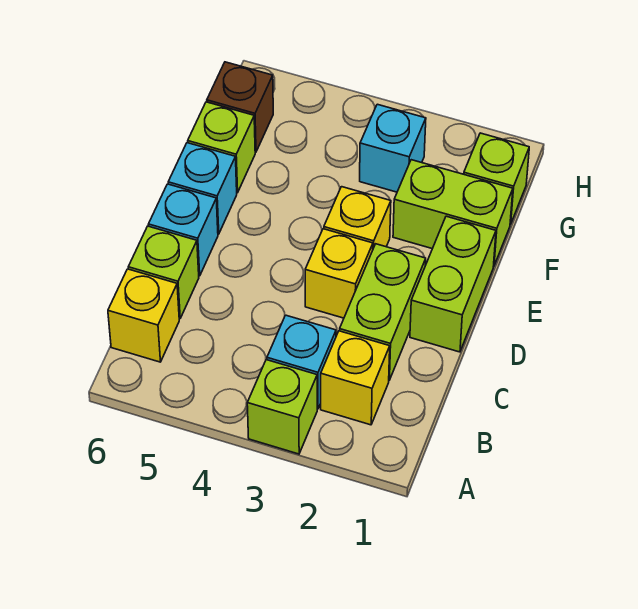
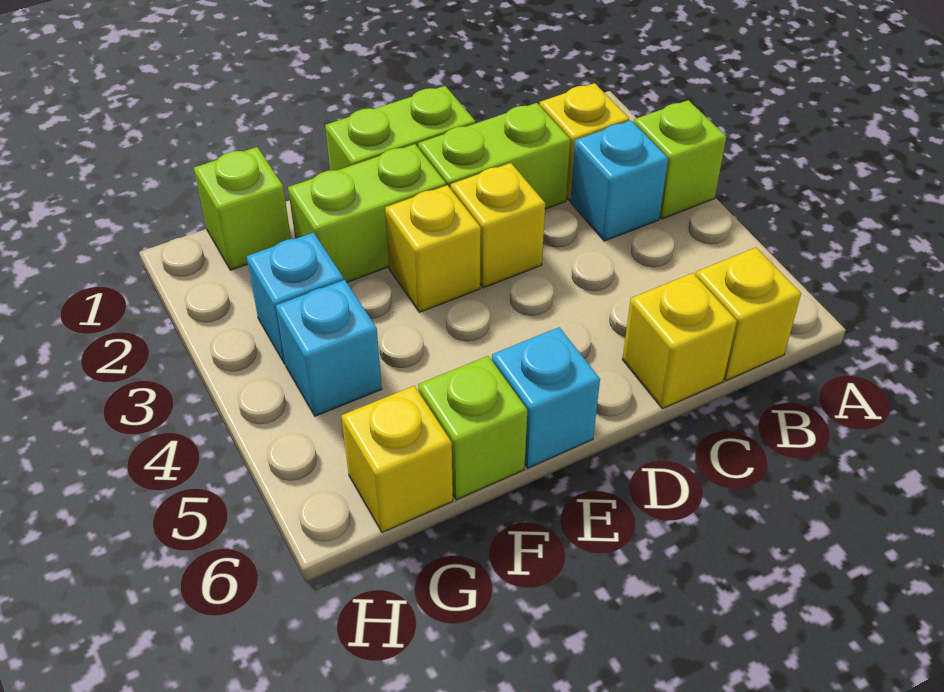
lime 1x1 brick [128,226,199,319] -> yellow 1x1 brick [622,273,737,409]
cyan 1x1 brick [148,184,218,276] -> cyan 1x1 brick moved to [276,280,382,416]
lime 1x2 brick [393,160,513,265] -> lime 1x2 brick turned to [288,144,446,282]
brown 1x1 brick [207,62,273,152] -> yellow 1x1 brick [341,386,453,532]

